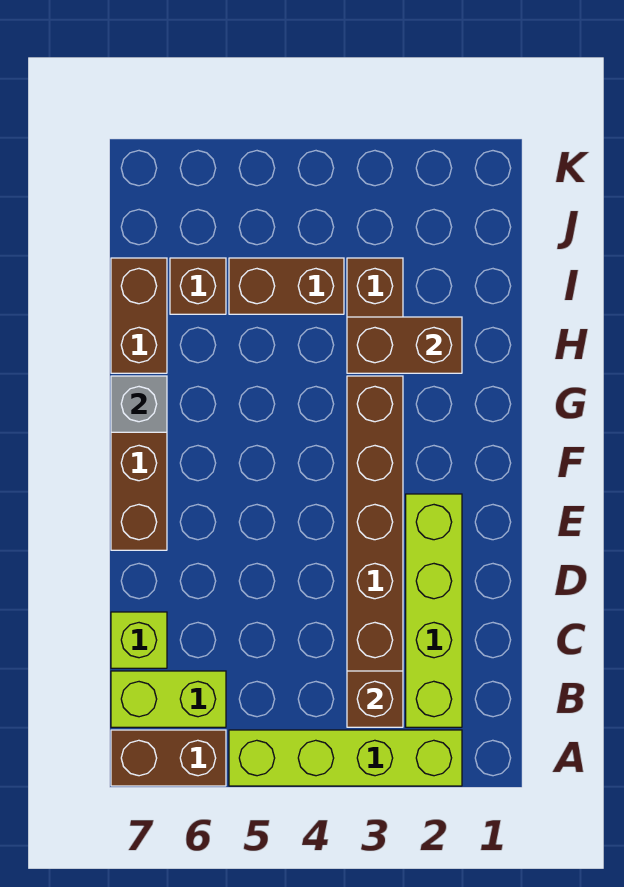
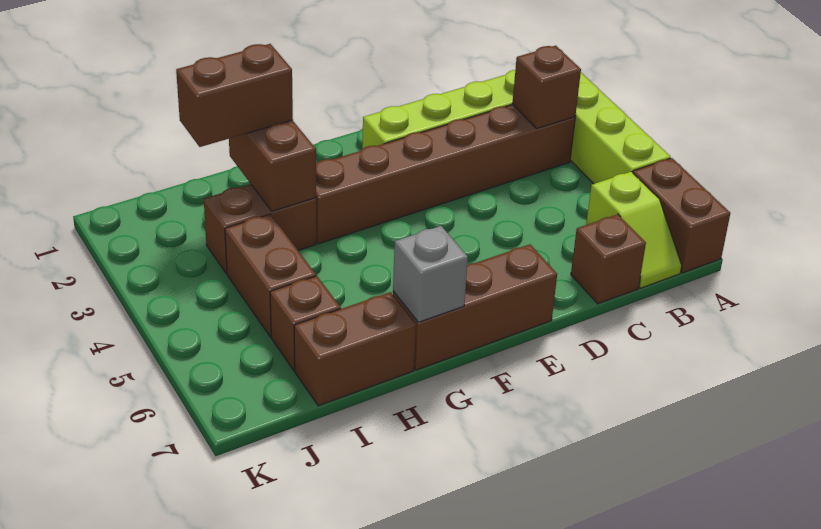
lime 1x2 brick [111,671,226,727] -> lime 1x2 slope [586,172,682,288]
lime 1x1 brick [111,612,167,668] -> brown 1x1 brick [571,214,646,304]
none -> brown 1x2 brick [176,44,293,147]

